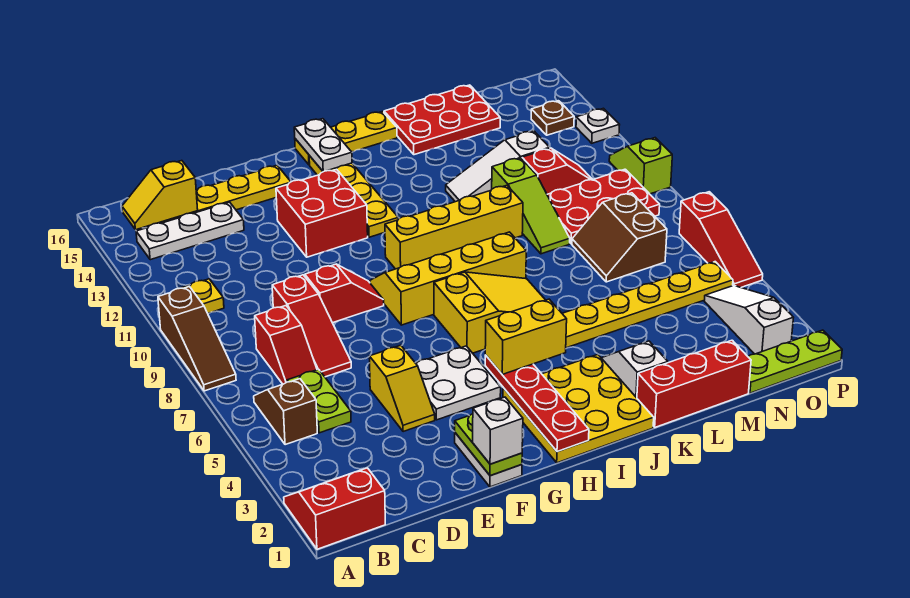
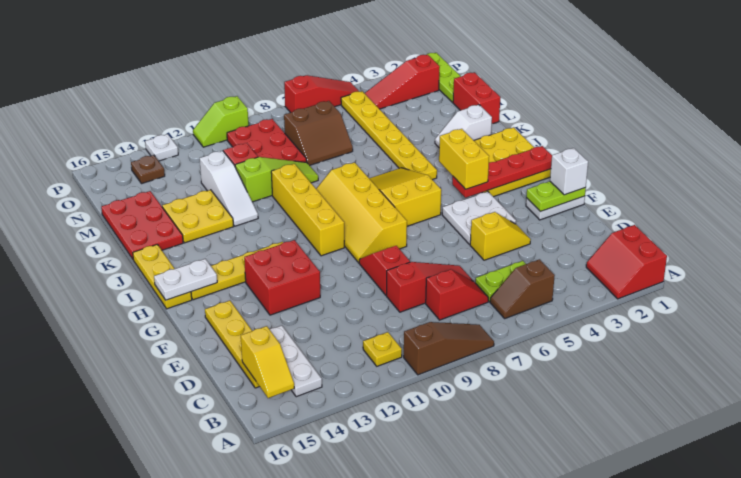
red 1x3 brick [637,340,751,427] -> red 1x2 brick [453,72,500,124]
none -> yellow 2x2 plate [162,190,234,243]
white 1x3 slope [704,285,794,354] -> red 1x3 slope [365,55,440,109]

